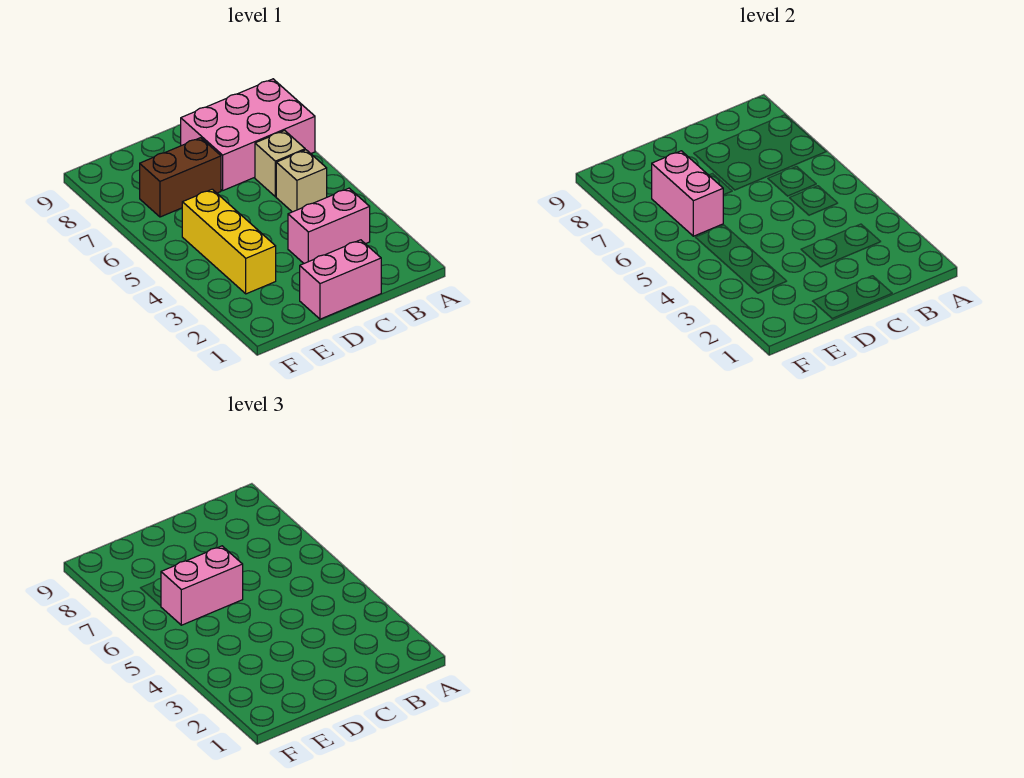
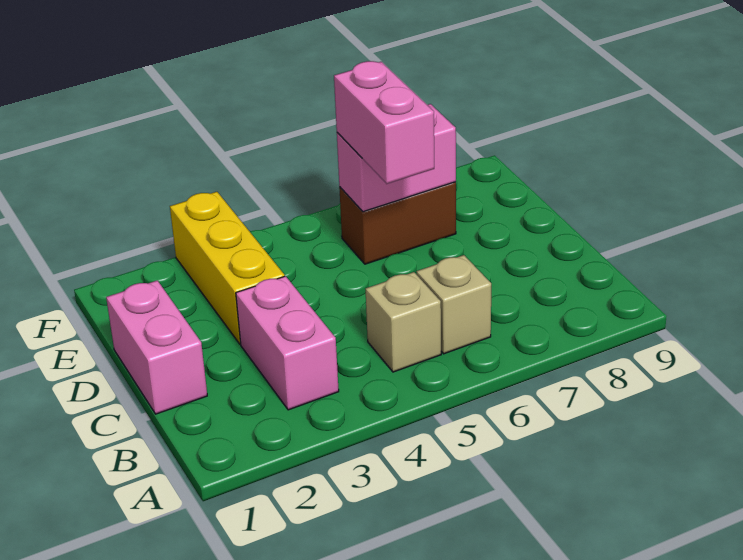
pink 2x3 brick [180,79,315,190] -> none
brown 1x2 brick [140,138,221,217] -> brown 1x2 brick turned to [339,182,456,264]
yellow 1x3 brick [182,189,276,294] -> yellow 1x3 brick turned to [170,192,285,344]

